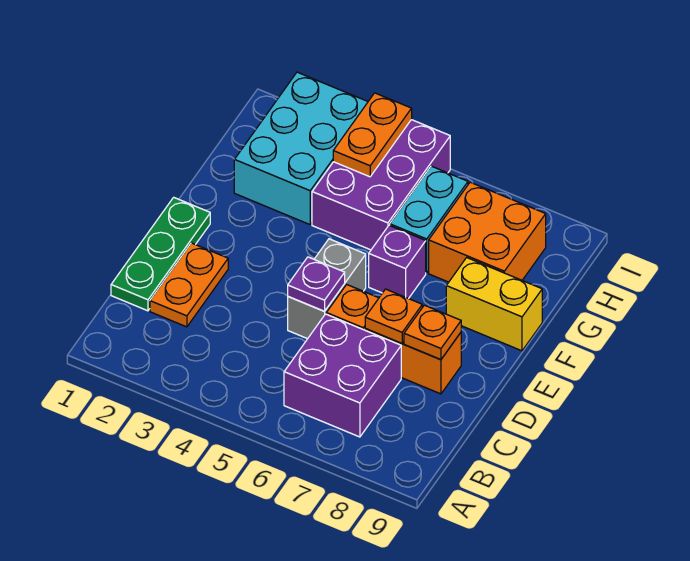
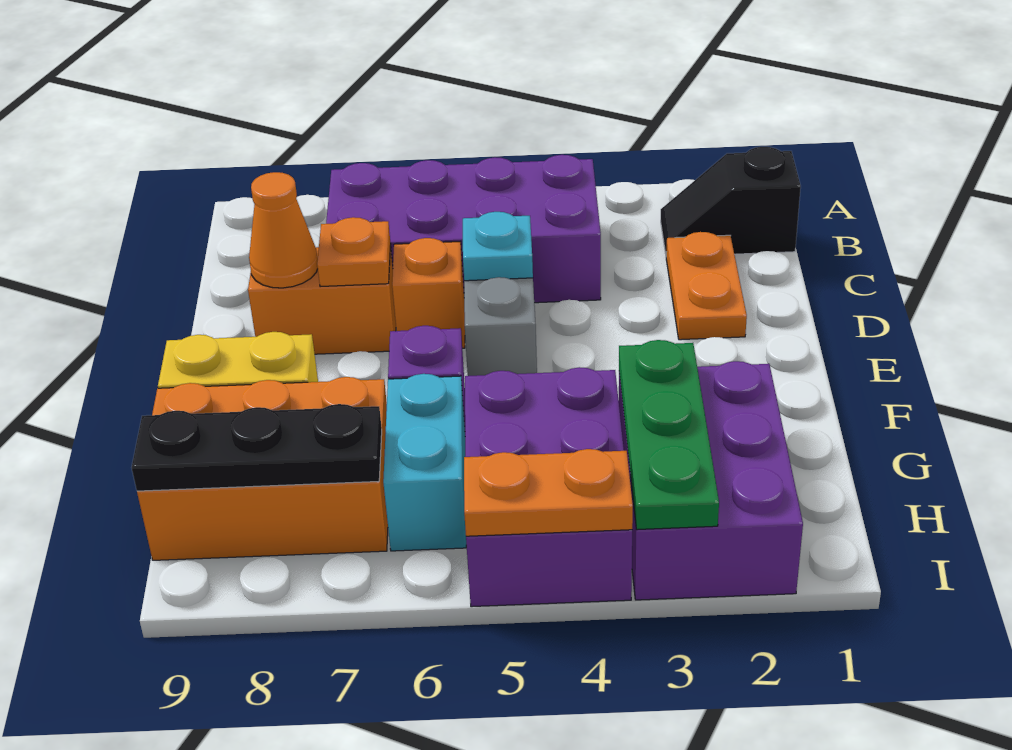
none -> black 1x2 slope [661,147,801,254]
purple 2x2 brick [284,314,401,437] -> purple 2x4 brick [326,155,601,303]
green 1x3 plate [111,197,210,311] -> green 1x3 plate moved to [619,340,719,530]
purple 1x1 plate [288,257,345,311] -> cyan 1x1 plate [463,212,533,281]
orange 1x1 plate [404,305,461,360] -> orange 1x1 cone [249,172,318,288]
cyan 2x3 brick [234,72,368,225] -> purple 2x3 brick [619,361,803,600]
orange 2x2 brick [429,182,546,282] -> orange 2x3 brick [137,377,388,560]
orange 1x2 plate [333,93,412,177] -> orange 1x2 plate turned to [464,449,633,536]
none -> black 1x3 plate [132,404,382,491]

